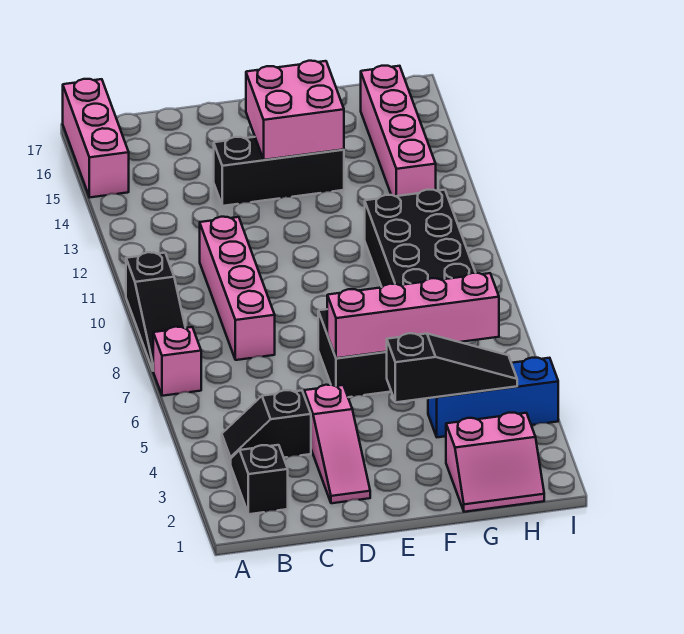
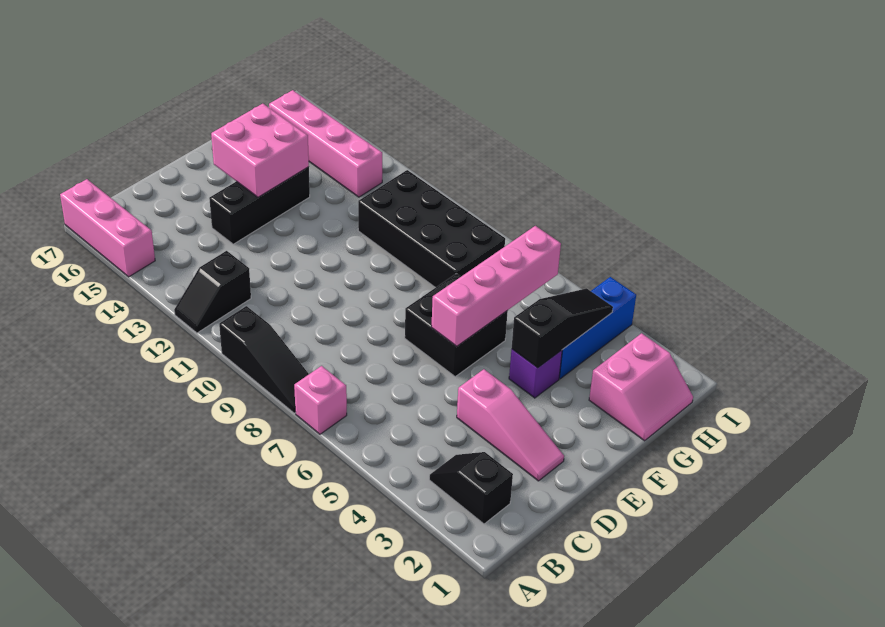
black 1x2 slope [222,390,311,464] -> black 1x2 slope moved to [174,251,251,333]
pink 1x4 brick [200,217,275,360] -> none
none -> purple 1x1 brick [509,349,562,398]

